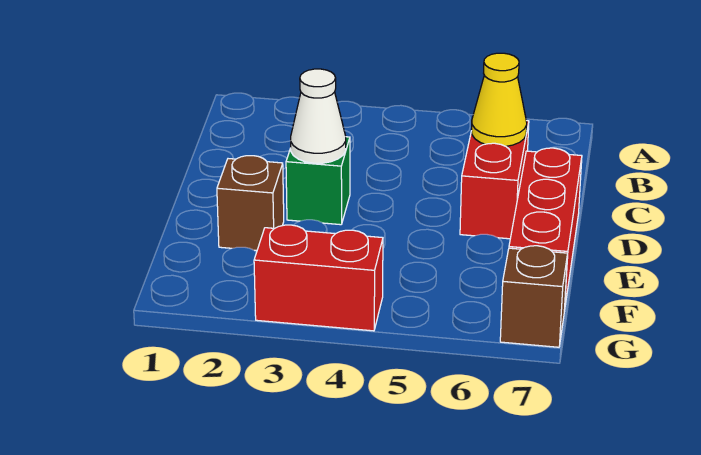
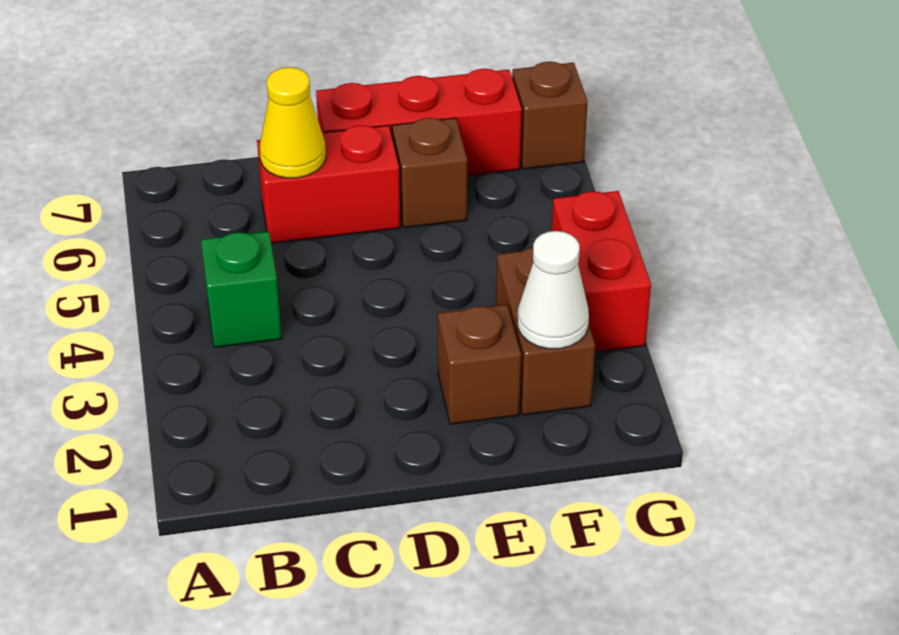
green 1x1 brick [286,137,350,225] -> green 1x1 brick moved to [201,232,282,347]
white 1x1 cone [291,69,346,163] -> white 1x1 cone moved to [517,231,589,349]
none -> brown 1x1 brick [392,118,467,228]
none -> brown 1x2 brick [496,248,595,415]

